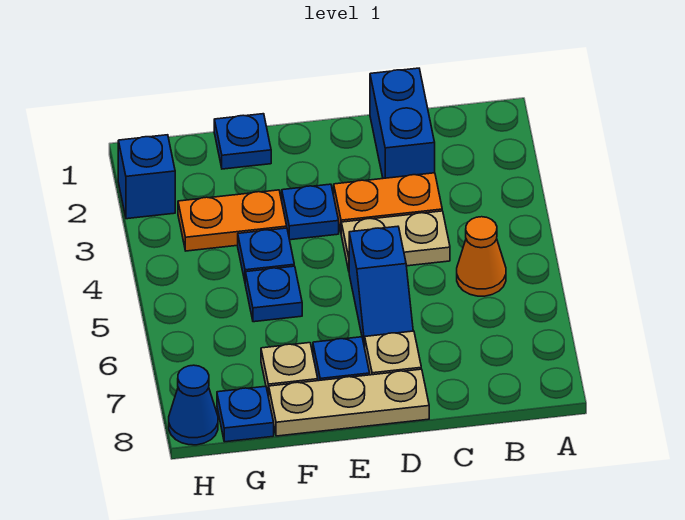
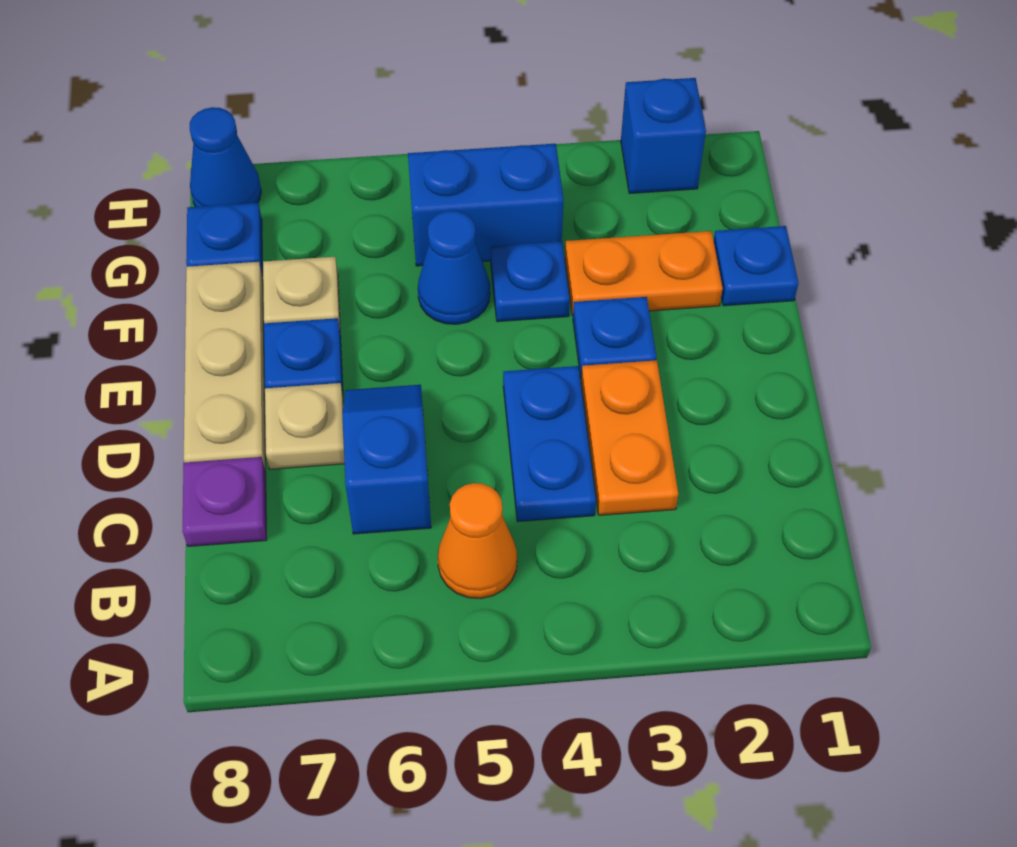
blue 1x2 brick [370,68,435,178] -> blue 1x2 brick moved to [408,144,563,266]
tan 1x2 plate [341,211,450,271] -> blue 1x2 plate [503,366,596,522]
none -> purple 1x1 plate [182,457,267,546]
blue 1x2 slope [349,226,413,348] -> blue 1x2 slope turned to [342,385,431,534]
orange 1x2 plate [178,190,287,251] -> orange 1x2 plate turned to [565,231,723,316]
blue 1x1 plate [245,266,302,322] -> blue 1x1 cone [418,210,490,324]

